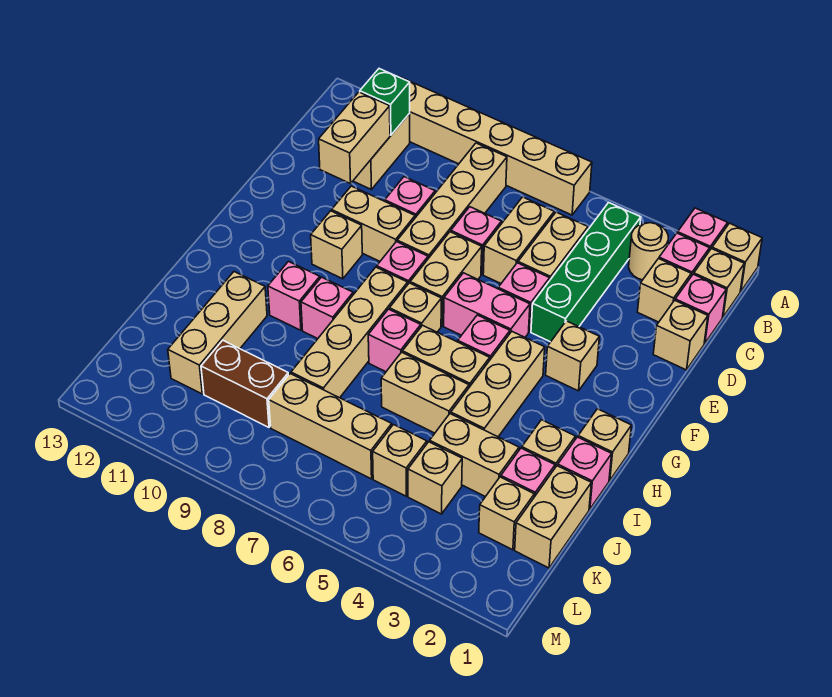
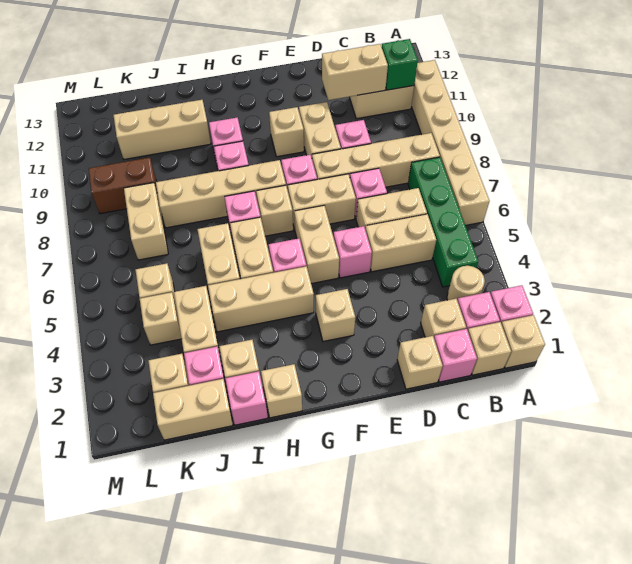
green 1x4 brick [531,203,641,342] -> green 1x4 brick turned to [408,157,478,287]
pink 1x2 brick [444,273,530,337] -> tan 1x2 brick [294,206,339,284]
tan 1x3 brick [269,374,392,479] -> tan 1x2 brick [124,183,168,260]
brown 1x2 brick [201,340,288,427] -> brown 1x2 brick turned to [89,158,158,214]

